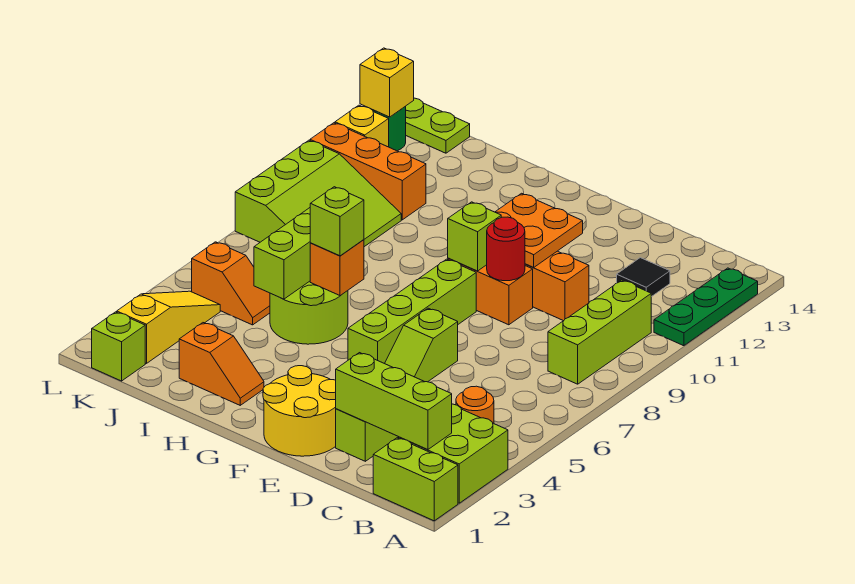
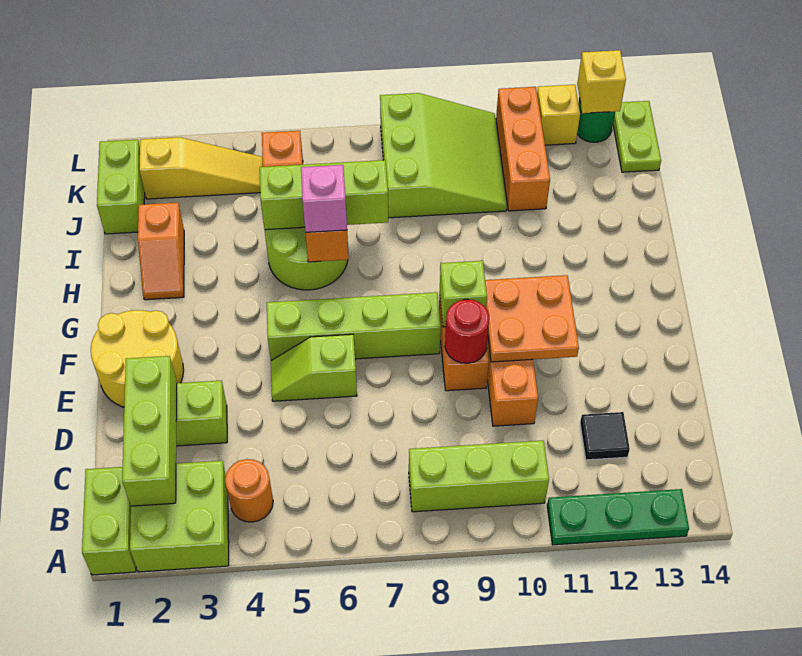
lime 1x1 brick [310,187,364,256] -> pink 1x1 brick [301,165,347,232]
lime 3x3 slope [235,140,401,247] -> lime 3x3 slope turned to [380,93,507,218]
lime 1x1 brick [92,312,145,381] -> lime 1x2 brick [97,140,145,234]

